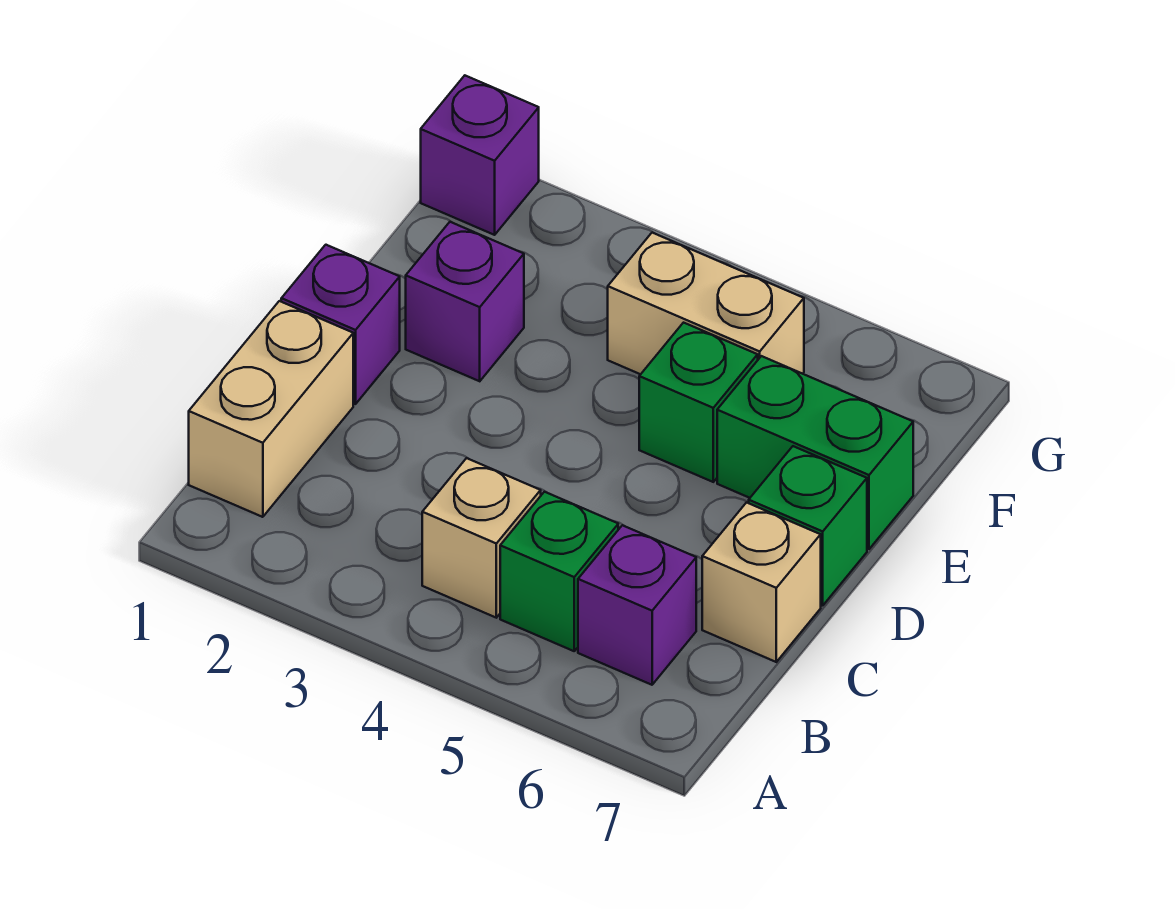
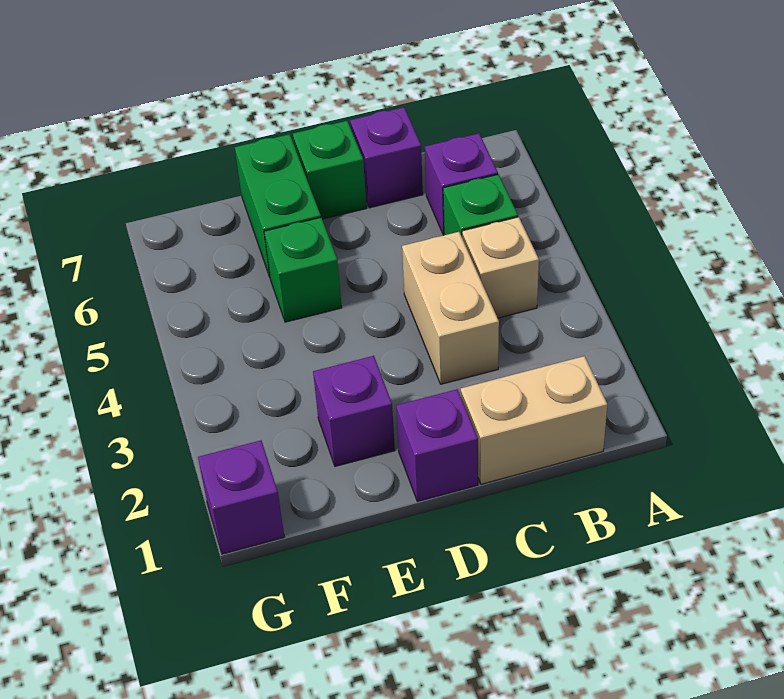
tan 1x1 brick [702,503,821,662] -> purple 1x1 brick [350,107,423,208]
tan 1x2 brick [608,233,804,374] -> tan 1x2 brick moved to [402,232,499,384]

